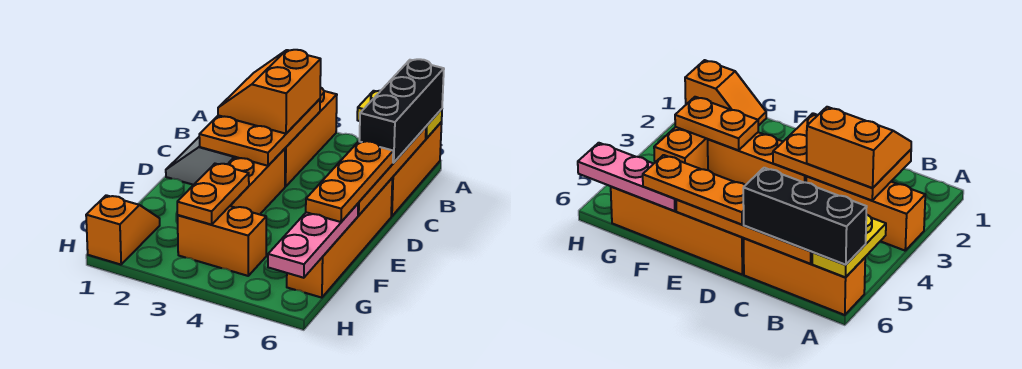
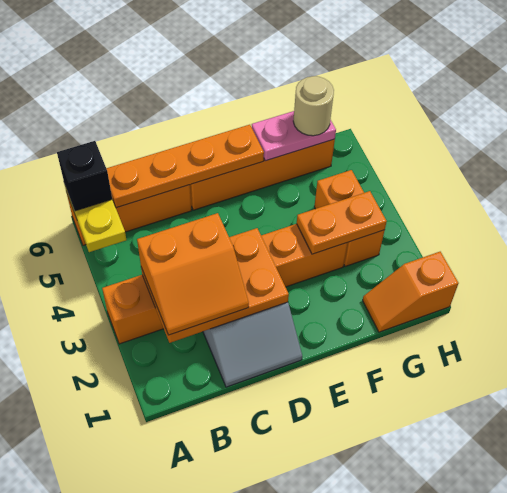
black 1x3 brick [359,59,444,163] -> black 1x1 brick [57,141,112,211]
orange 1x3 plate [306,141,393,222] -> none
pink 1x3 plate [268,204,358,278] -> pink 1x2 plate [252,111,336,161]
none -> tan 1x1 round brick [293,76,334,136]

